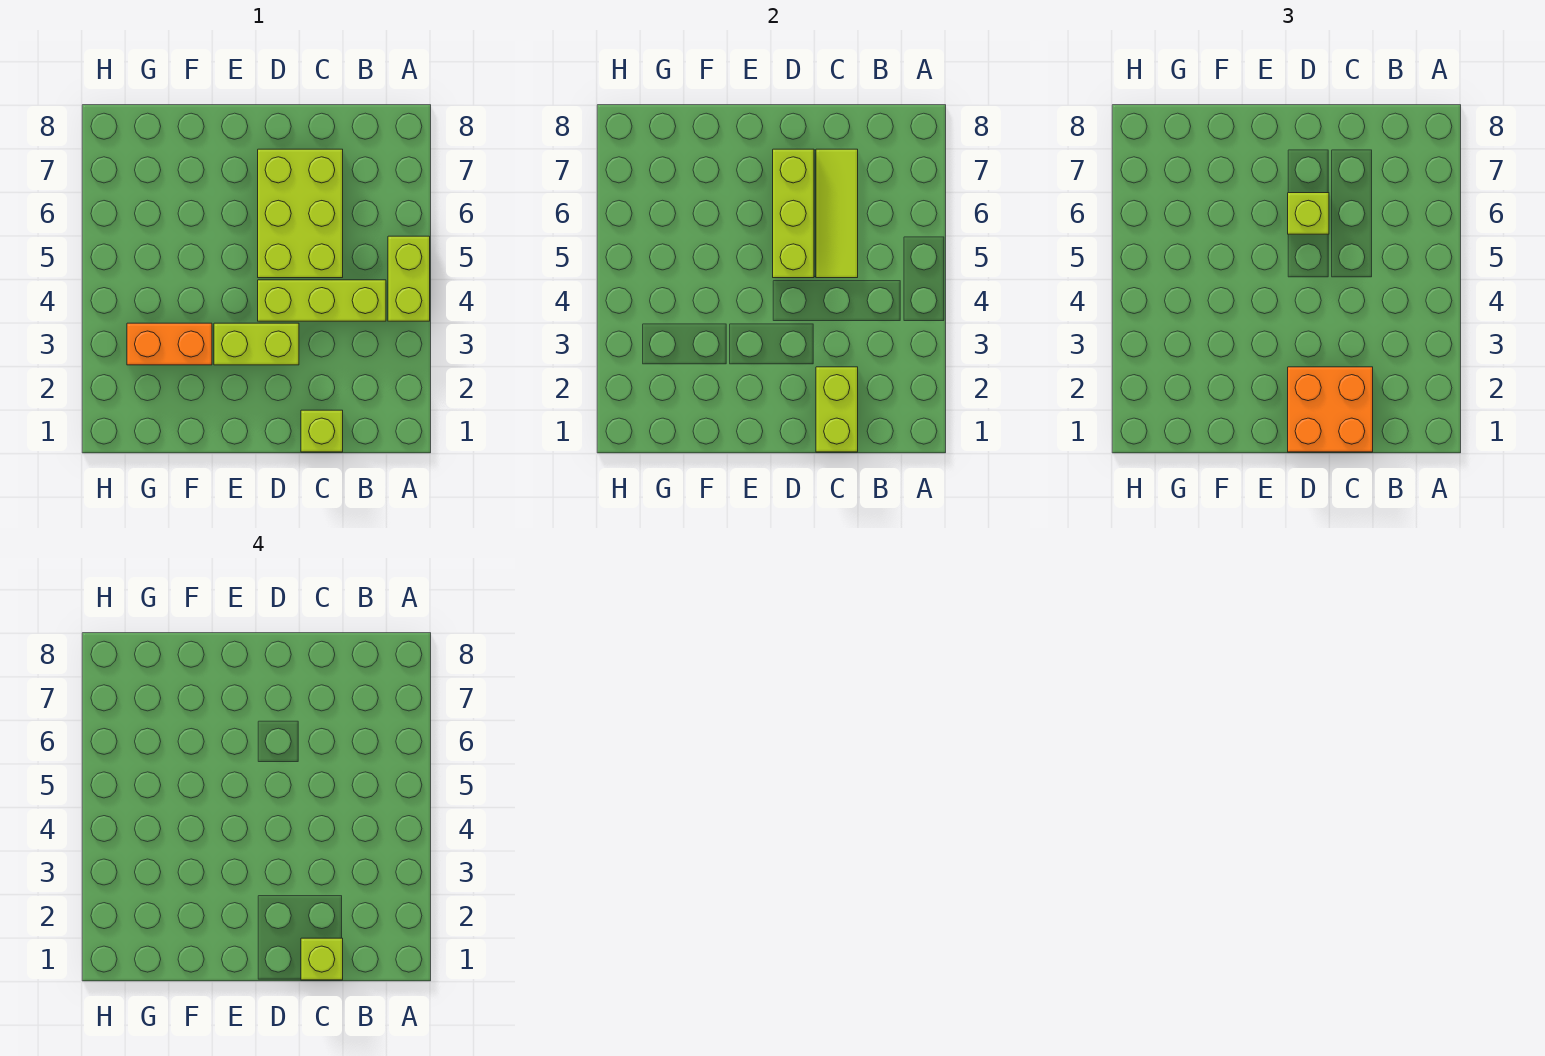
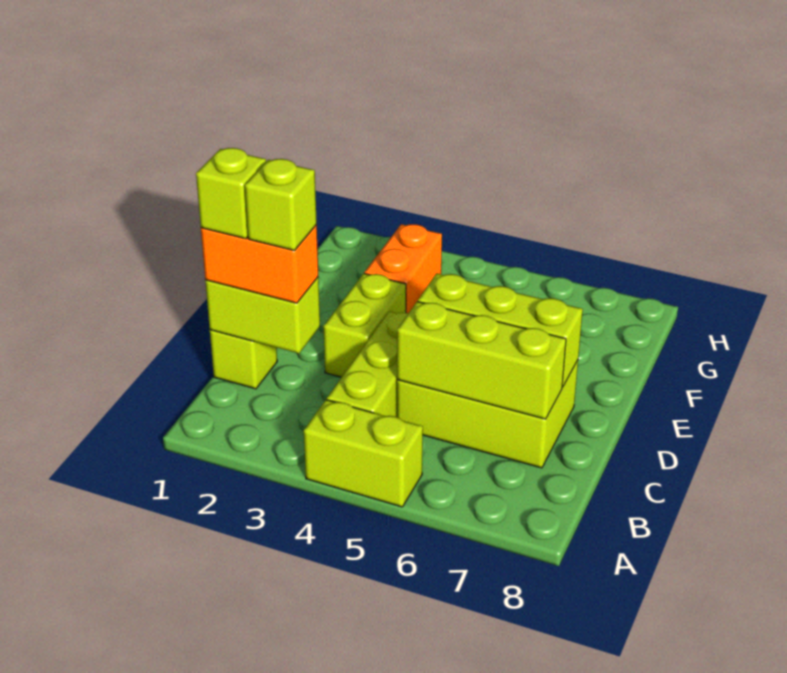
orange 2x2 brick [1288,367,1373,452] -> orange 1x2 brick [201,225,318,303]
lime 1x3 tile [816,149,858,278] -> lime 1x3 brick [397,302,566,419]
lime 1x1 brick [1288,193,1329,234] -> lime 1x1 brick moved to [245,159,317,251]

